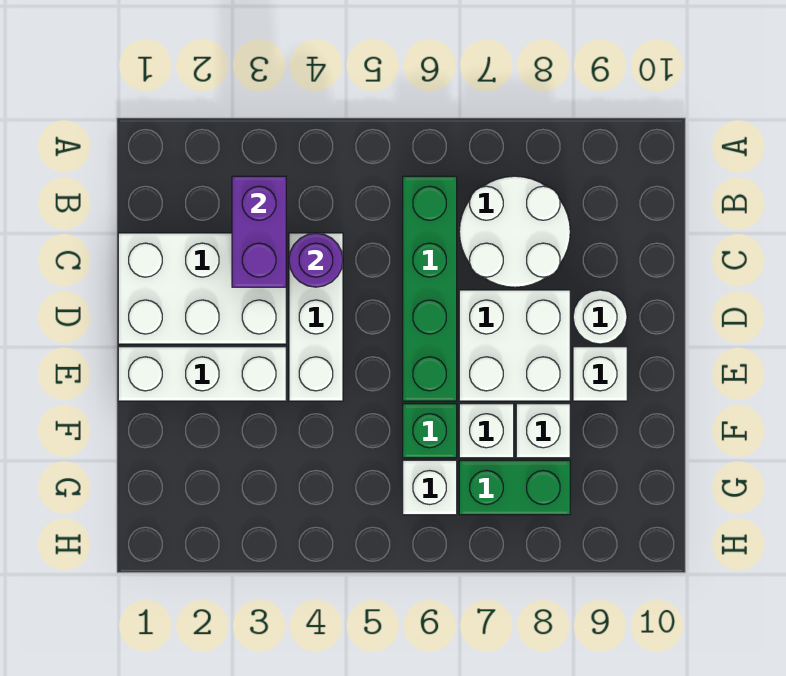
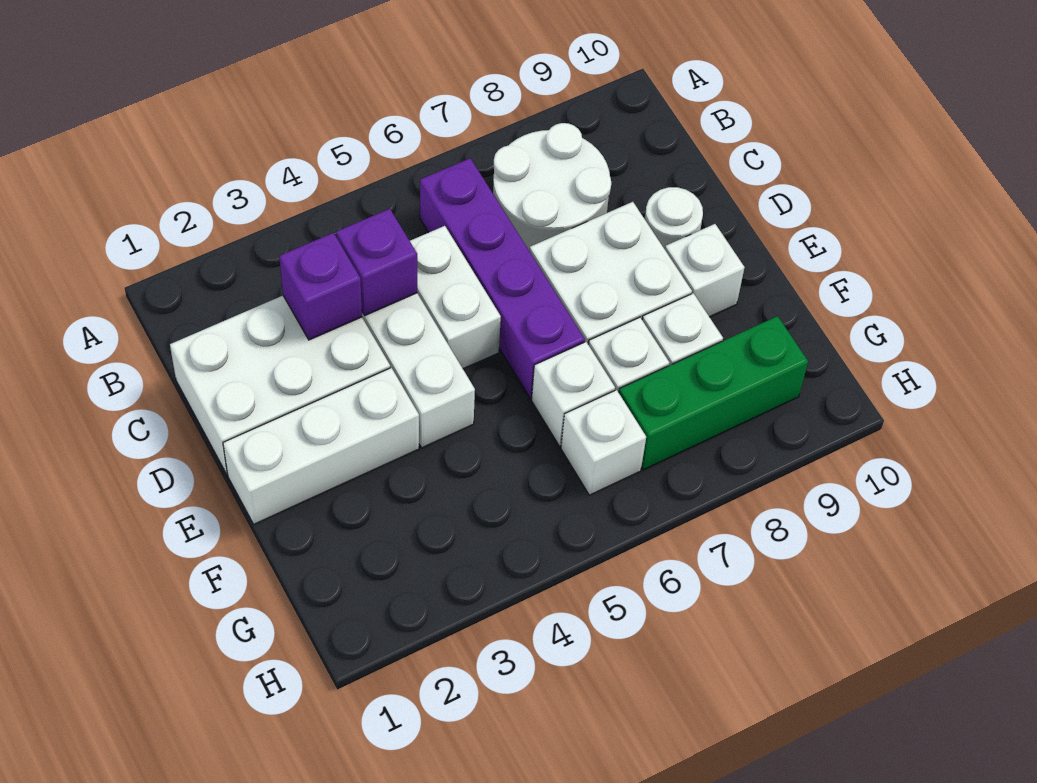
purple 1x2 brick [232,176,286,287] -> purple 1x1 brick [279,233,362,340]
green 1x4 brick [403,176,457,401] -> purple 1x4 brick [420,158,585,399]
purple 1x1 round brick [289,233,343,287] -> purple 1x1 brick [336,209,417,315]
none -> white 1x2 brick [410,226,501,369]
green 1x1 brick [403,404,457,458] -> white 1x1 brick [532,342,615,446]
green 1x2 brick [459,460,570,515] -> green 1x3 brick [619,316,808,470]

